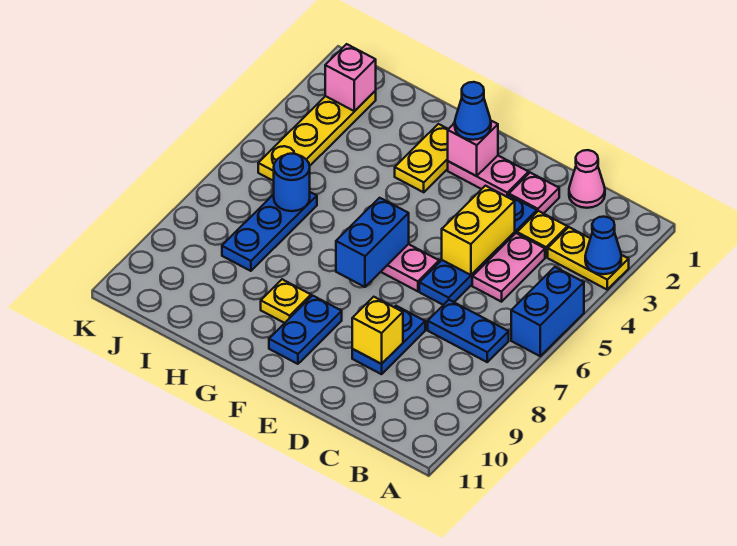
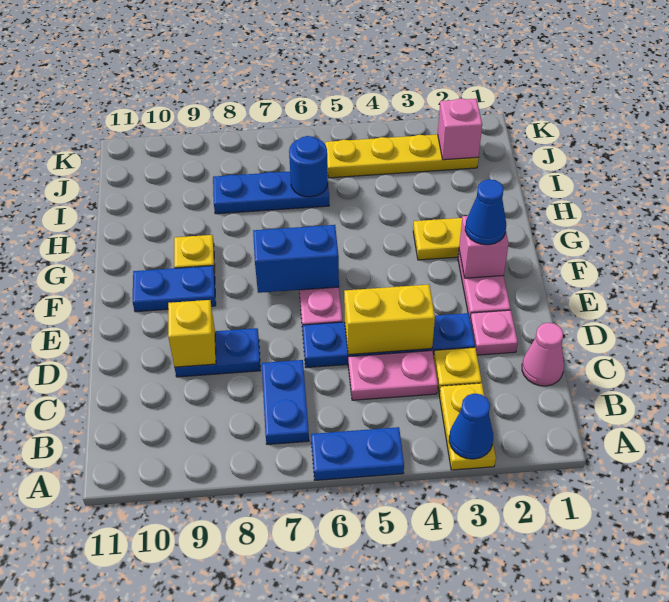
blue 1x2 brick [511,267,584,356] -> blue 1x2 plate [311,427,404,480]

